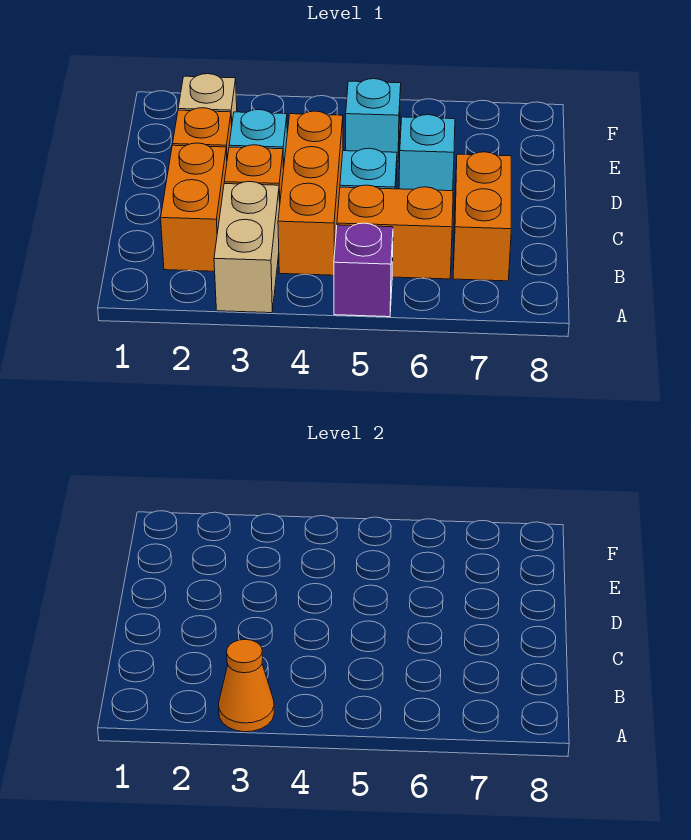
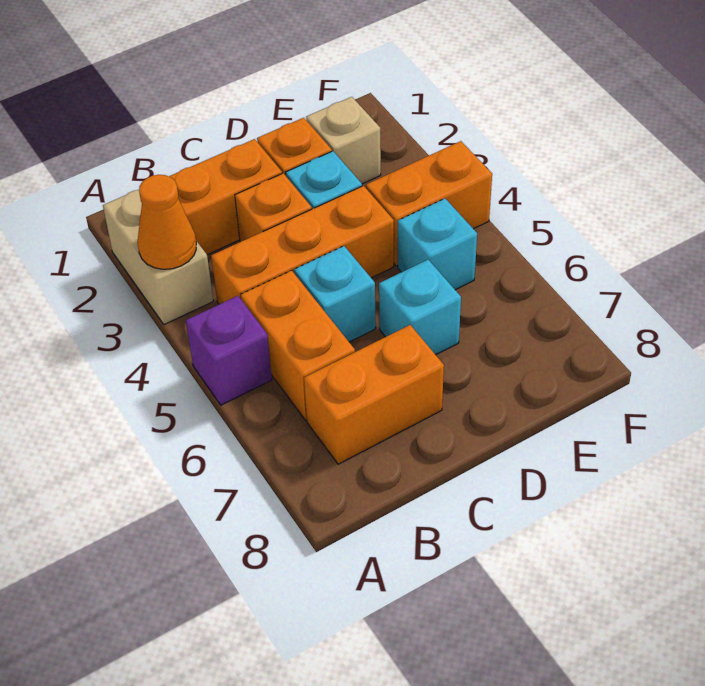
tan 1x2 brick [214,182,280,313] -> tan 1x2 brick turned to [103,190,213,324]
none -> orange 1x2 brick [366,141,492,266]

